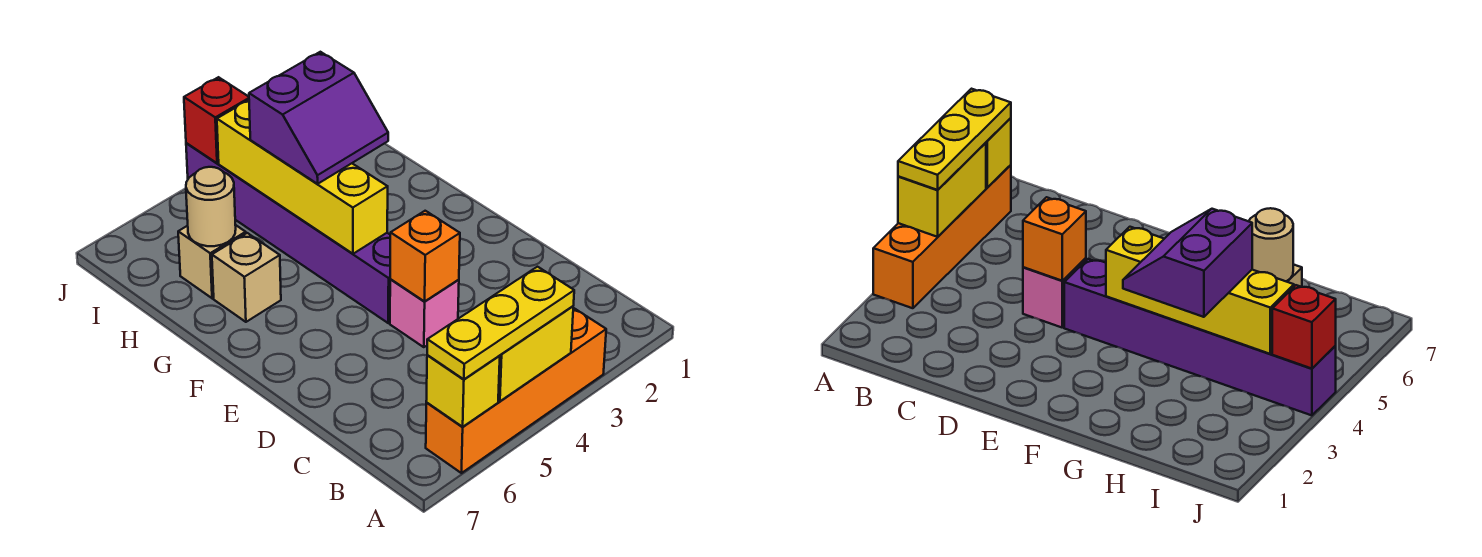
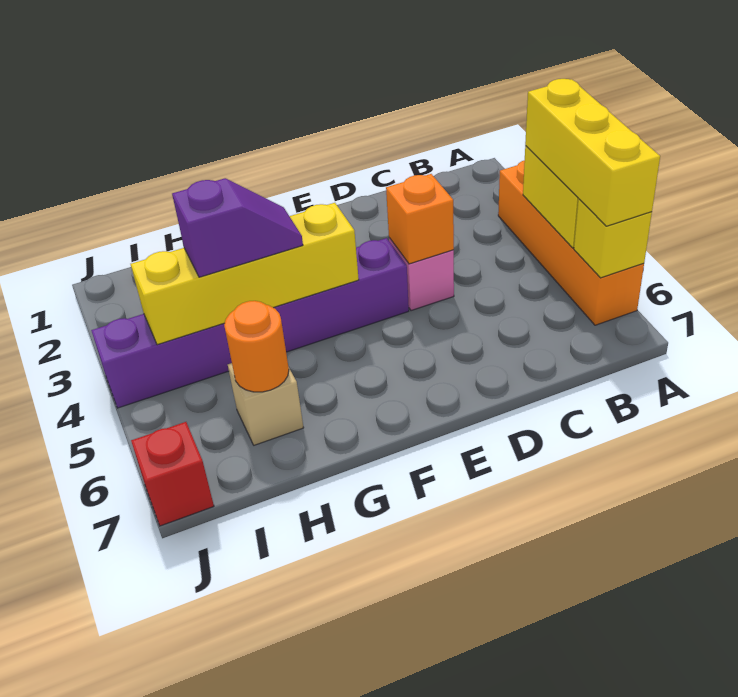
yellow 1x3 plate [427,267,574,379] -> yellow 1x3 brick [525,79,660,226]
purple 2x2 slope [249,52,388,184] -> purple 1x2 slope [172,178,303,277]
tan 1x1 brick [212,233,281,322] -> none
tan 1x1 round brick [186,167,236,246] -> orange 1x1 round brick [224,301,289,392]
red 1x1 brick [184,77,249,163] -> red 1x1 brick moved to [131,422,214,526]

